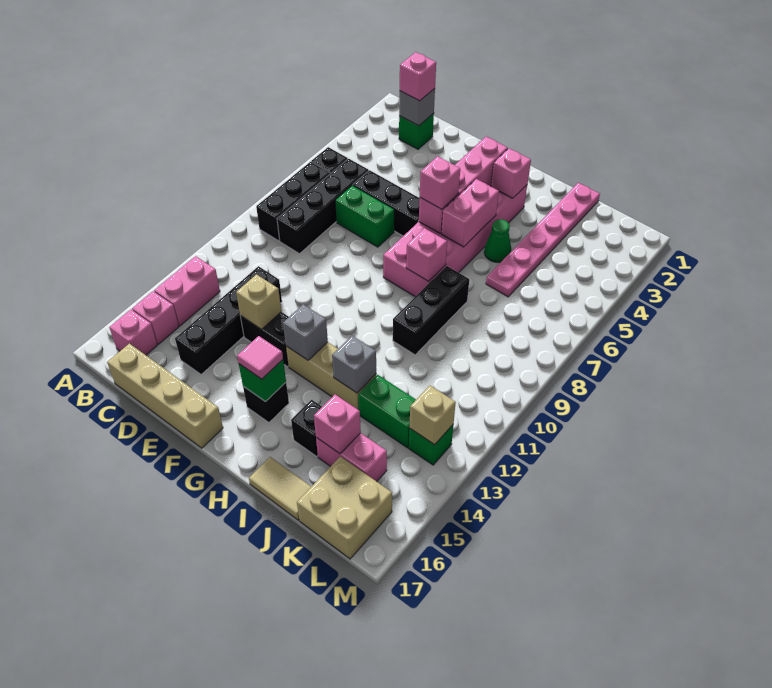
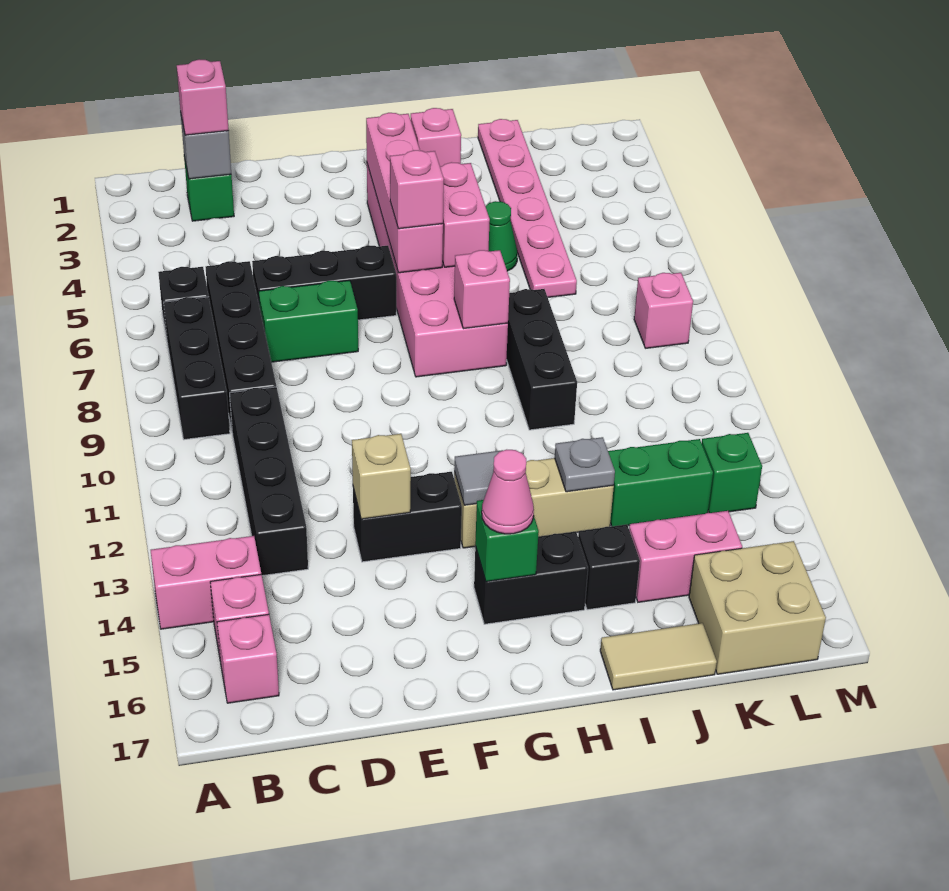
pink 1x2 brick [154,256,220,326] -> pink 1x2 brick turned to [151,536,261,629]
tan 1x4 brick [107,343,223,448] -> none
black 1x4 brick [175,266,282,375] -> black 1x4 brick moved to [230,387,308,576]
grey 1x1 brick [283,304,328,360] -> grey 1x1 tile [454,450,503,505]
black 1x1 brick [243,383,289,423] -> black 1x2 brick [474,532,588,624]
pink 1x1 tile [237,336,283,379] -> pink 1x1 cone [482,450,534,534]
grey 1x1 brick [332,336,376,393] -> grey 1x1 plate [555,437,615,492]
pink 1x1 brick [314,395,361,454] -> pink 1x1 brick moved to [634,273,693,348]
tan 1x1 brick [409,386,456,445] -> none

